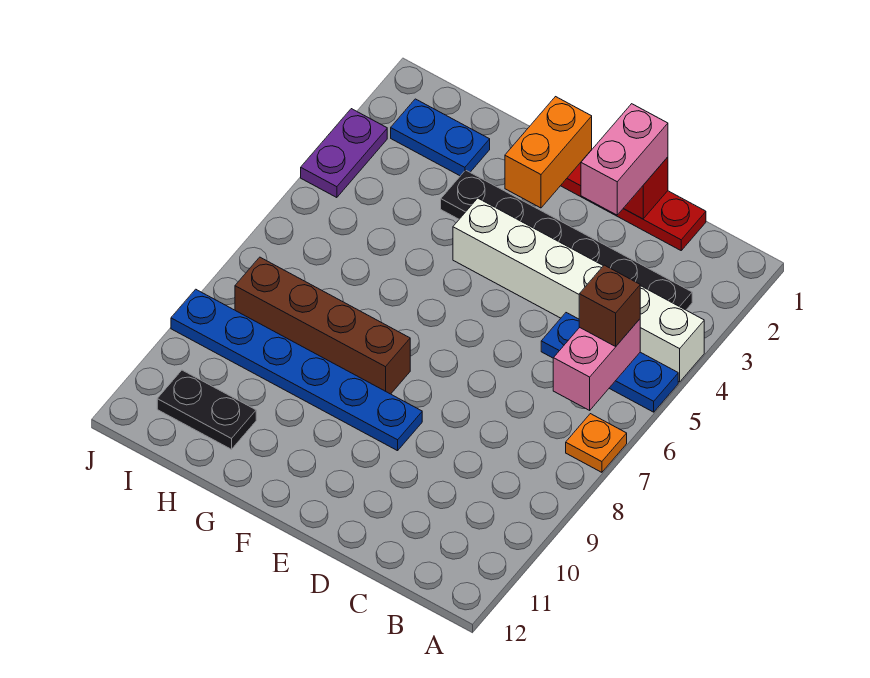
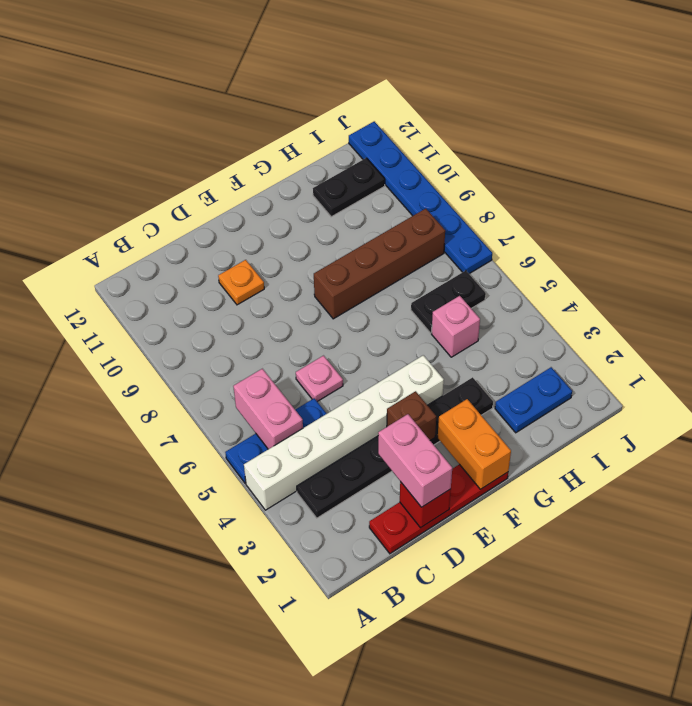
orange 1x1 plate [566,414,627,472] -> orange 1x1 plate moved to [218,260,264,305]
brown 1x1 brick [579,265,640,346] -> brown 1x1 brick moved to [387,391,436,441]
none -> pink 1x1 plate [296,356,343,402]
blue 1x6 plate [171,289,422,451] -> blue 1x6 plate turned to [349,121,492,274]
none -> pink 1x1 brick [432,296,480,357]
none -> black 1x2 plate [411,271,486,333]
purple 1x2 plate [301,109,387,198] -> none

